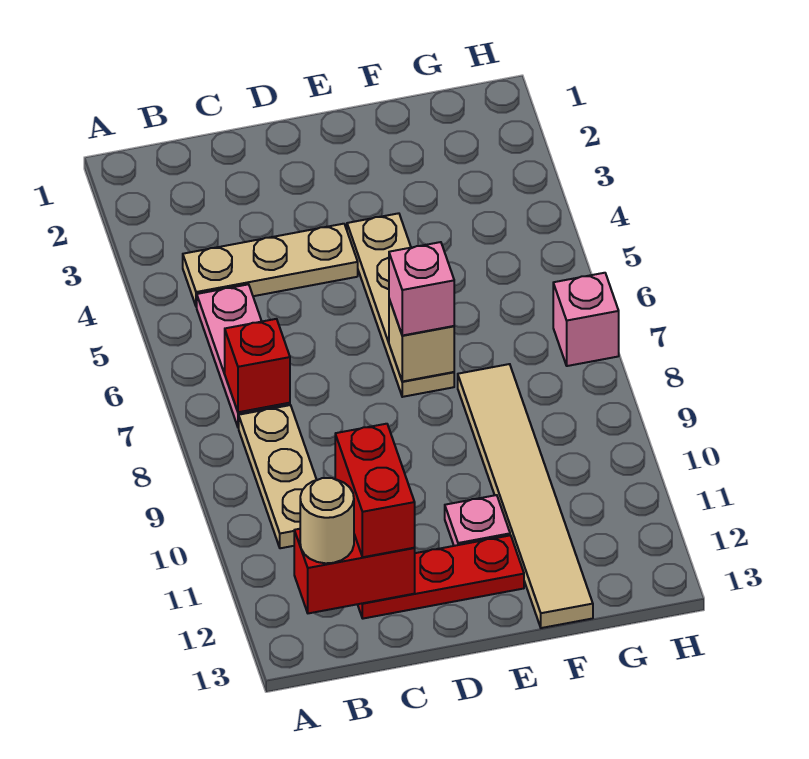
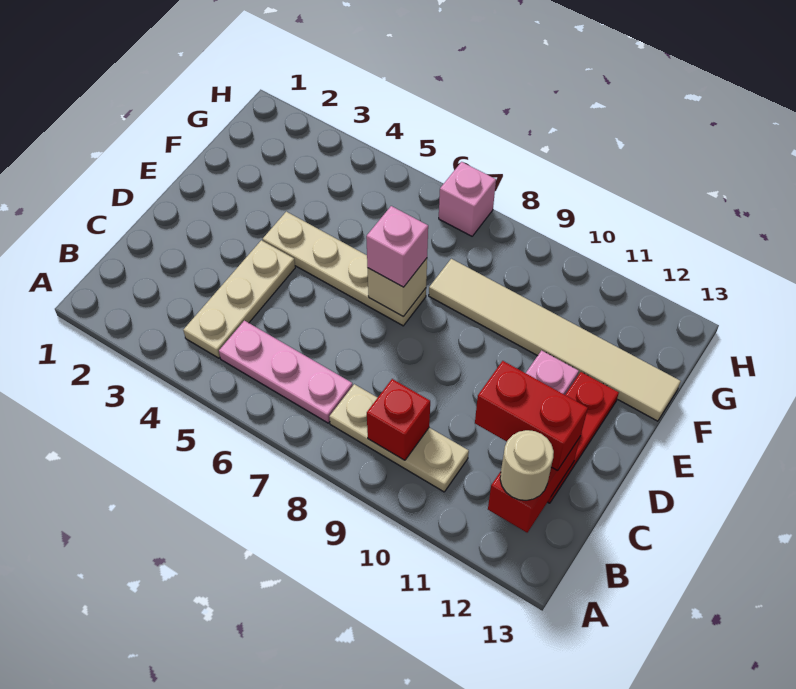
red 1x1 brick [225,319,290,412] -> red 1x1 brick moved to [367,379,430,460]

